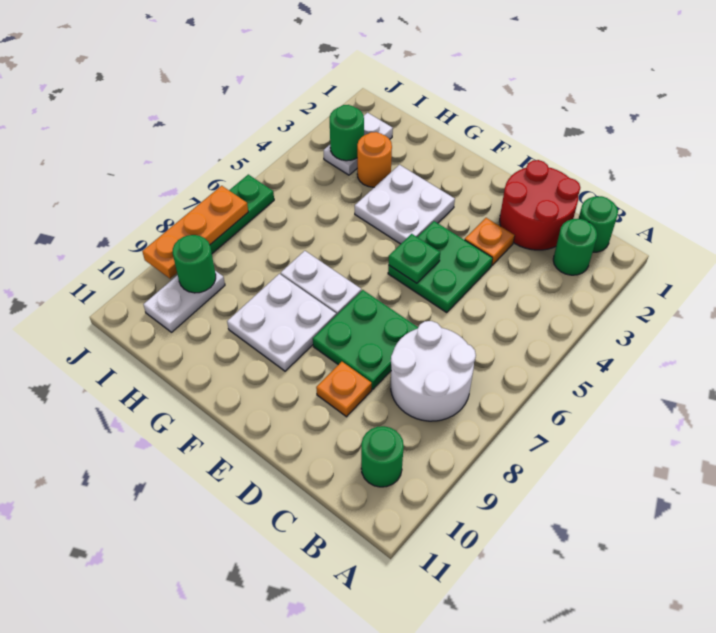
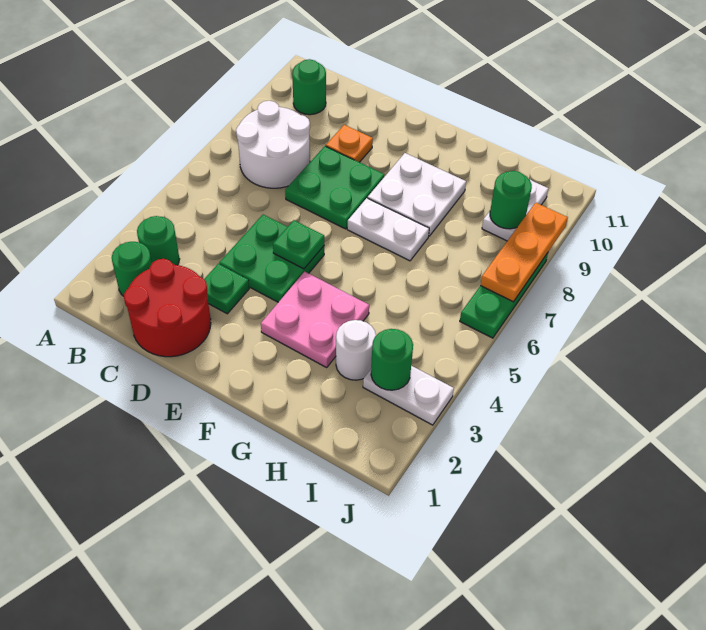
green 1x1 round brick [579,196,618,252] -> green 1x1 round brick moved to [137,216,180,265]
orange 1x1 plate [465,218,515,265] -> green 1x1 plate [204,264,249,314]
white 2x2 plate [355,165,455,244] -> pink 2x2 plate [261,272,369,367]
orange 1x1 round brick [357,132,392,187] -> white 1x1 round brick [336,320,376,380]
white 1x2 plate [324,113,393,175] -> white 1x2 plate turned to [363,366,454,425]

